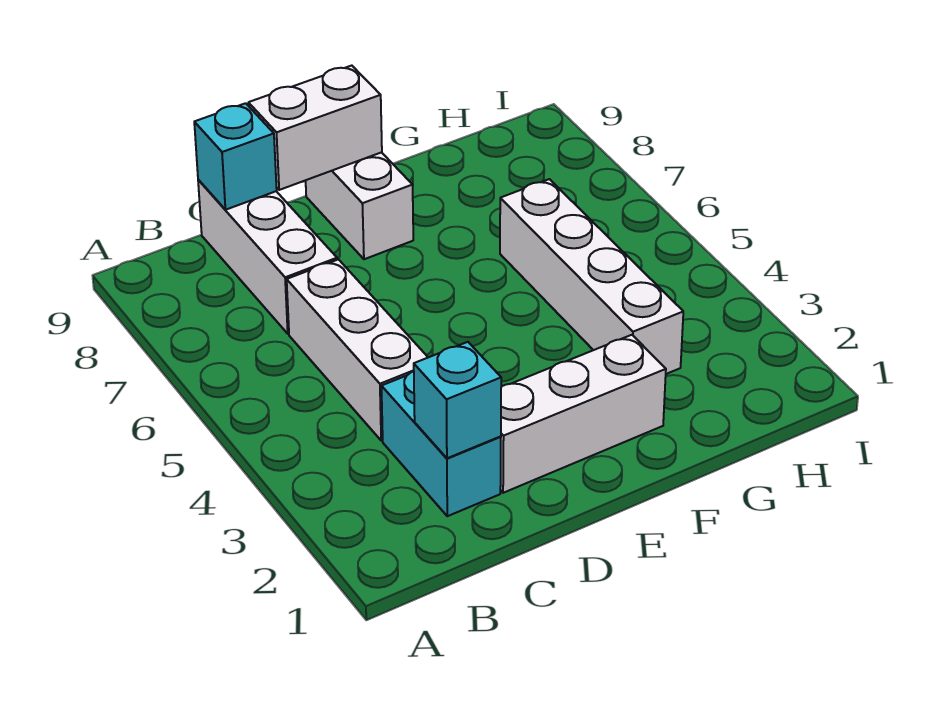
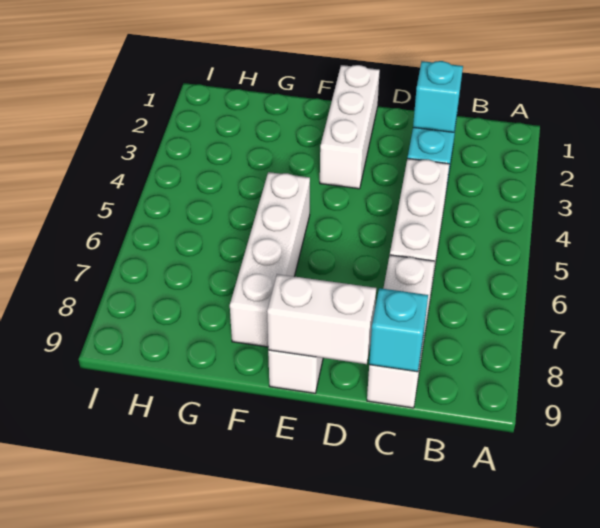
white 1x3 brick [500,335,666,493] -> white 1x3 brick turned to [320,65,380,189]
white 1x4 brick [500,179,683,374] -> white 1x4 brick moved to [230,172,310,347]

